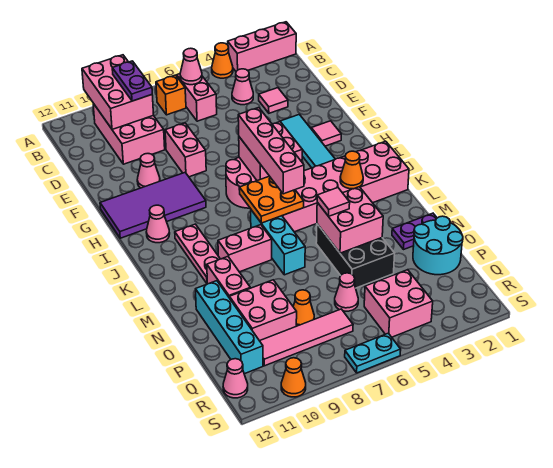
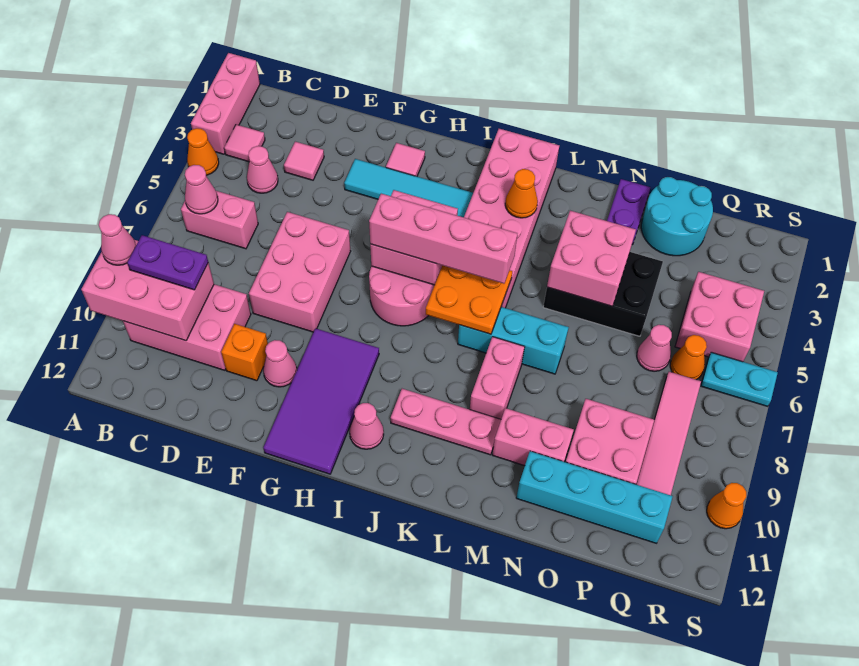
orange 1x1 brick [156,75,186,115] -> orange 1x1 brick moved to [221,324,268,381]
pink 1x2 brick [165,123,206,177] -> pink 2x3 brick [249,212,351,332]
pink 1x1 tile [317,188,350,216] -> pink 1x1 tile moved to [224,125,265,162]
orange 1x1 cone [293,290,314,326] -> orange 1x1 cone moved to [670,335,707,380]
pink 1x1 cone [223,359,248,398] -> pink 1x1 cone moved to [99,214,136,265]
cyan 1x2 plate [345,333,401,373] -> cyan 1x2 plate turned to [701,352,778,406]

